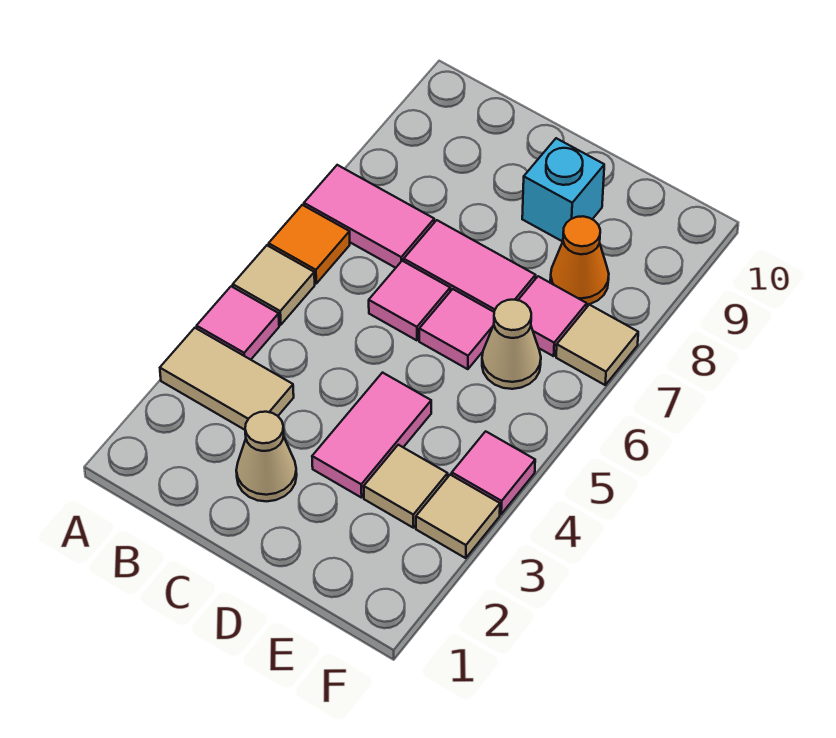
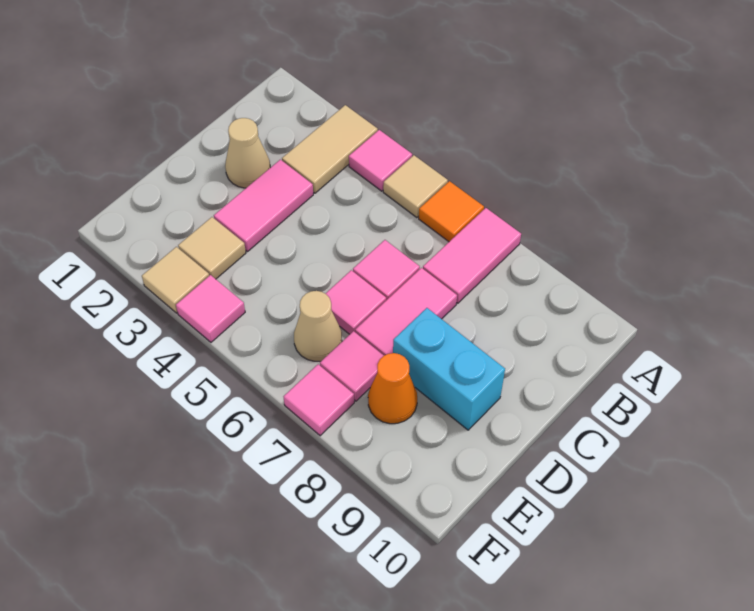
pink 1x2 tile [312,373,431,498] -> pink 1x2 tile turned to [214,160,313,252]
cyan 1x1 brick [522,138,604,242] -> cyan 1x2 brick [393,308,505,430]
tan 1x1 tile [556,305,638,385] -> pink 1x1 tile [284,364,354,436]

